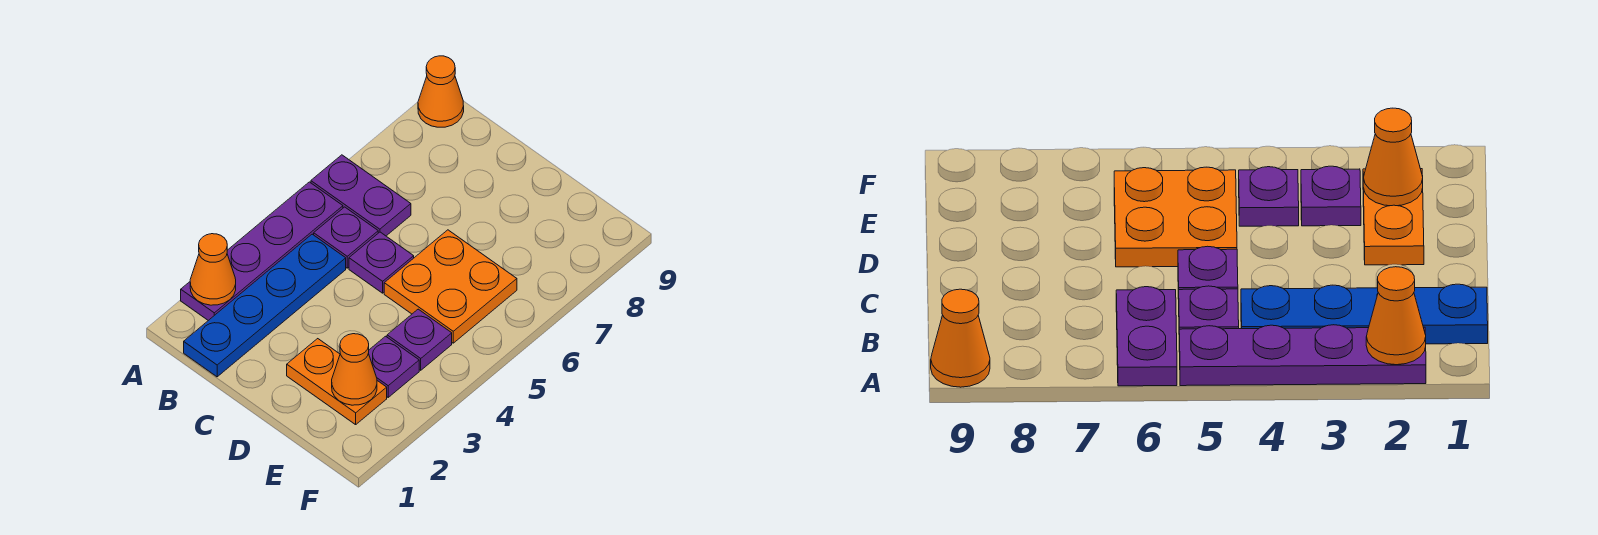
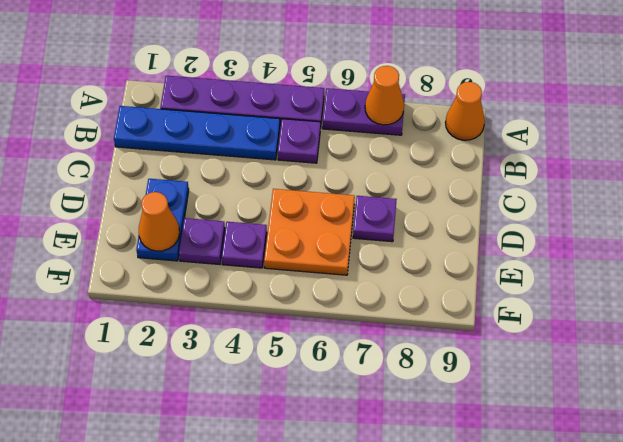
orange 1x1 cone [190,234,236,305] -> orange 1x1 cone moved to [365,66,404,125]
purple 1x2 plate [311,155,411,236] -> purple 1x2 plate turned to [323,88,405,135]
purple 1x1 plate [349,232,414,293] -> purple 1x1 plate moved to [353,196,397,242]
orange 1x2 plate [287,339,387,425] -> blue 1x2 plate [136,179,189,261]

